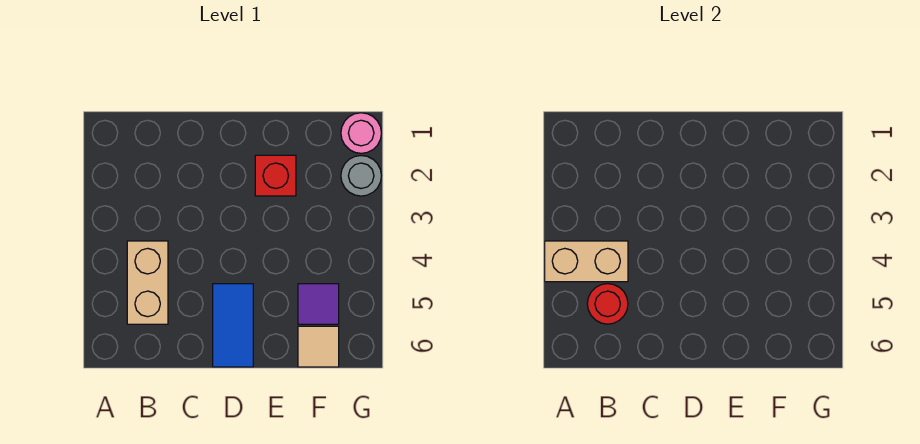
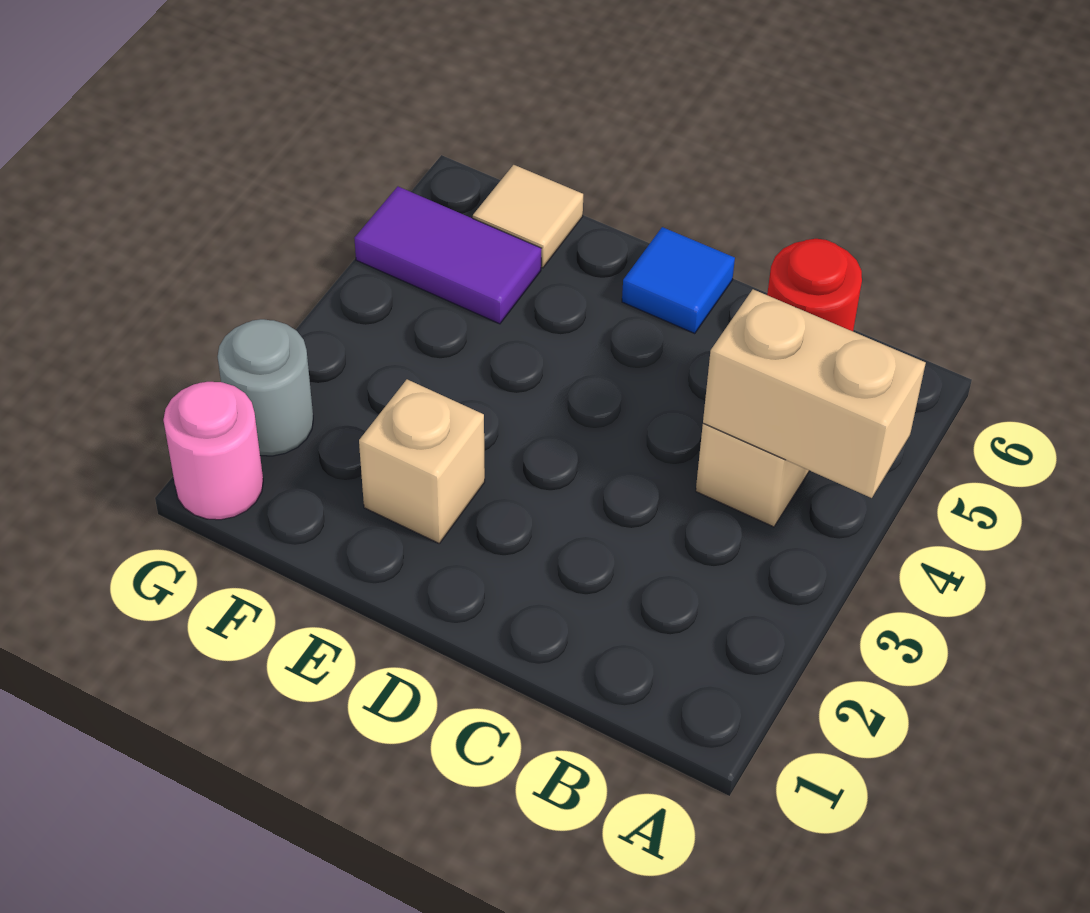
blue 1x2 tile [213,284,253,367] -> blue 1x1 tile [622,227,735,334]
red 1x1 brick [255,155,296,196] -> tan 1x1 brick [359,379,485,543]
purple 1x1 tile [298,284,339,324] -> purple 1x2 tile [354,187,541,324]

